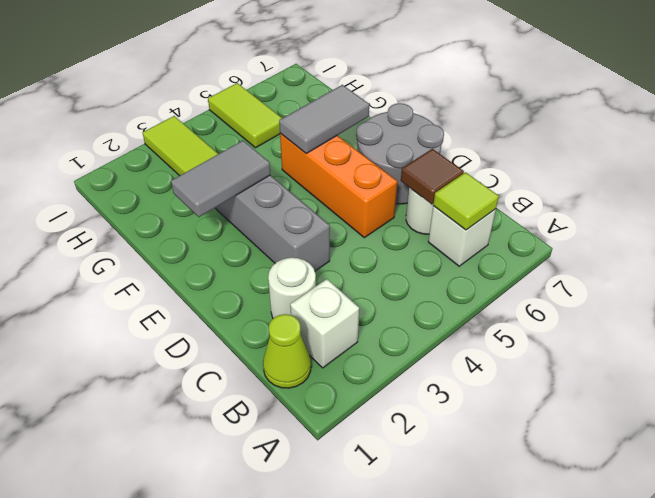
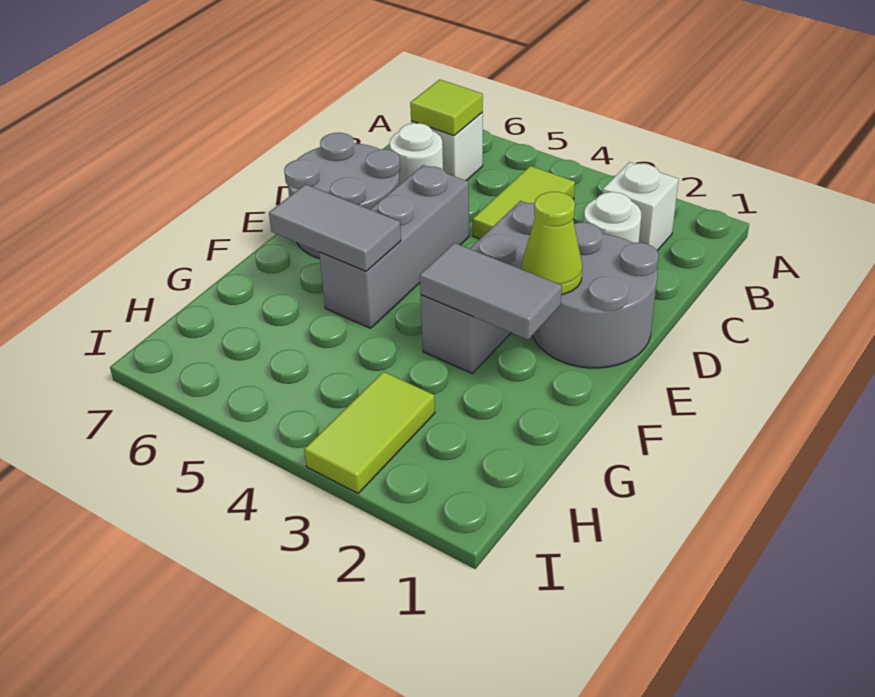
lime 1x1 cone [263,314,311,388] -> lime 1x1 cone moved to [521,192,582,295]
brown 1x1 tile [401,149,464,204] -> none
none -> grey 2x2 round brick [533,222,659,368]
orange 1x3 brick [280,133,398,238] -> grey 1x3 brick [319,165,469,328]
lime 1x2 tile [208,83,282,148] -> lime 1x2 tile moved to [473,166,575,239]

